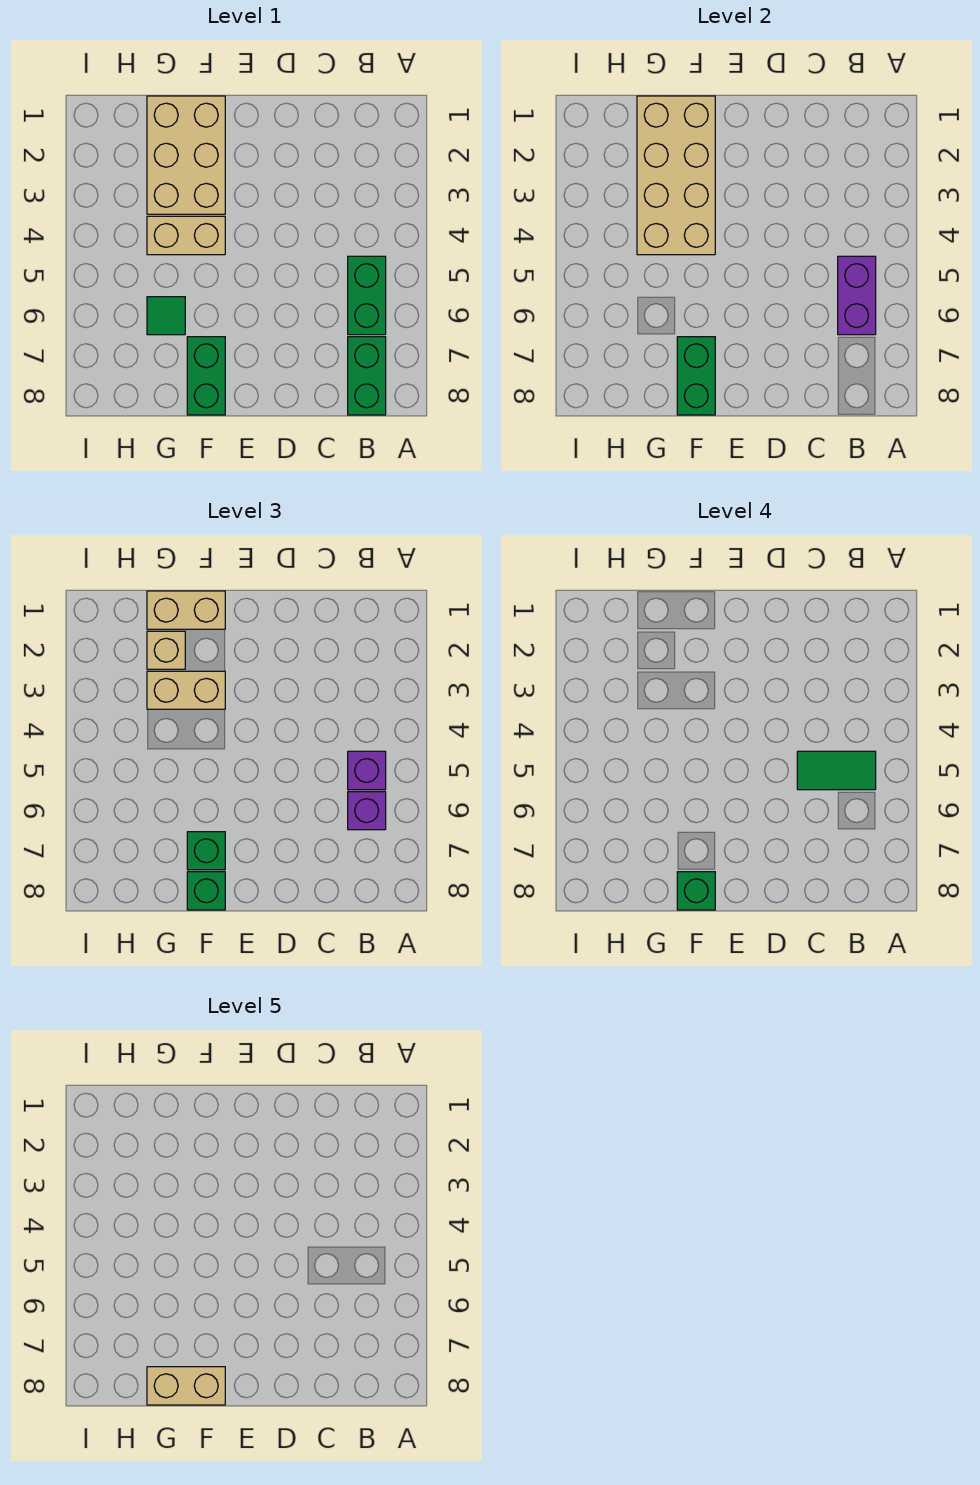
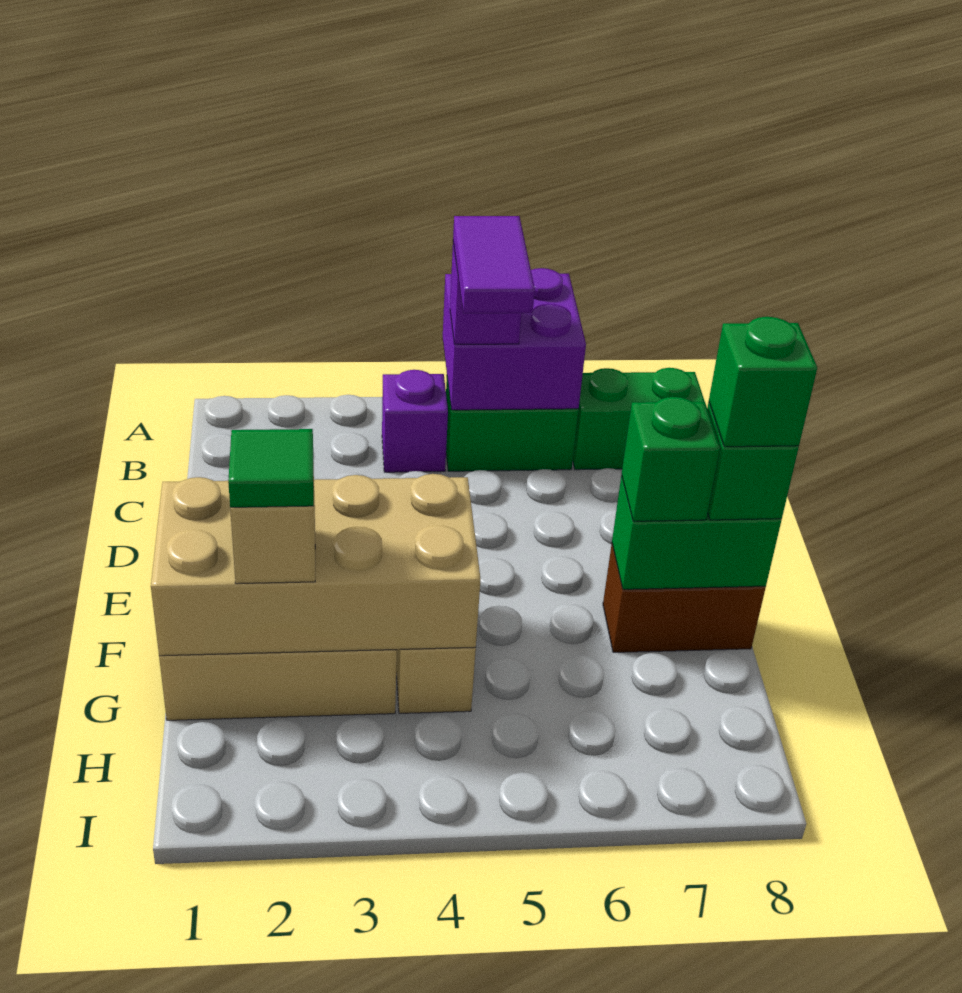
purple 1x2 brick [838,256,876,335] -> purple 2x2 brick [443,268,586,410]
green 1x2 tile [797,751,876,790] -> purple 1x2 tile [453,216,535,313]
purple 1x1 brick [348,792,386,830] -> purple 1x1 brick moved to [382,370,448,472]
tan 1x2 brick [147,591,225,629] -> none
tan 1x2 brick [147,671,225,709] -> none
green 1x2 brick [187,337,225,415] -> brown 1x2 brick [603,544,766,652]
tan 1x2 brick [147,1367,225,1405] -> none
green 1x1 tile [147,297,185,335] -> green 1x1 tile moved to [228,429,314,507]

